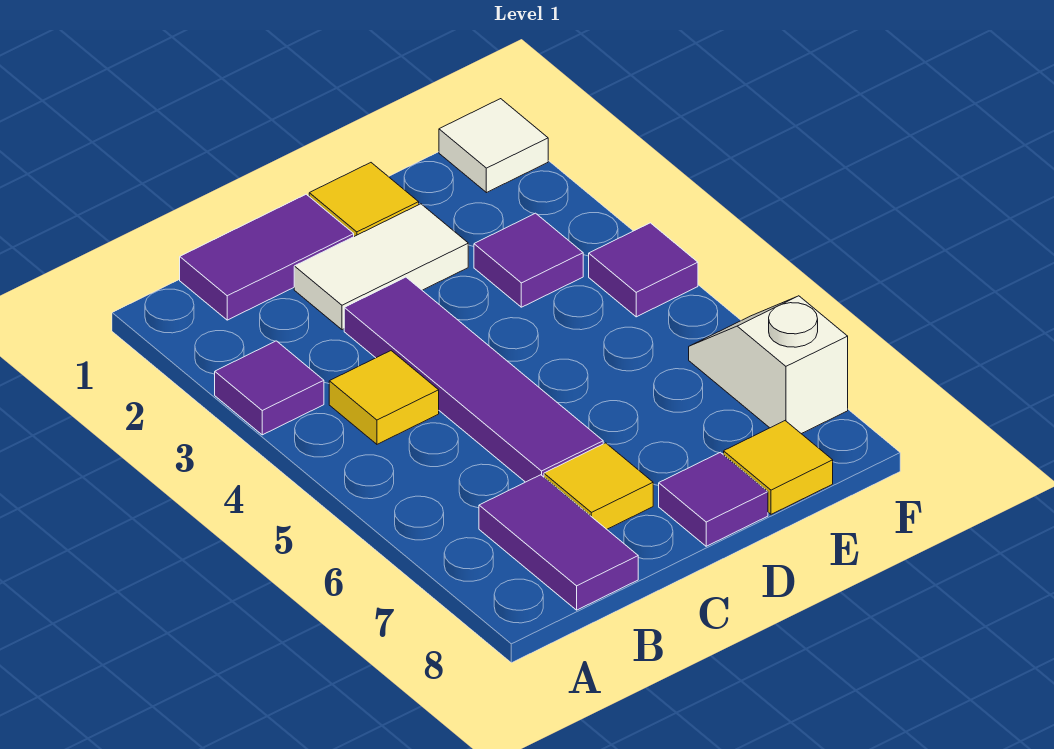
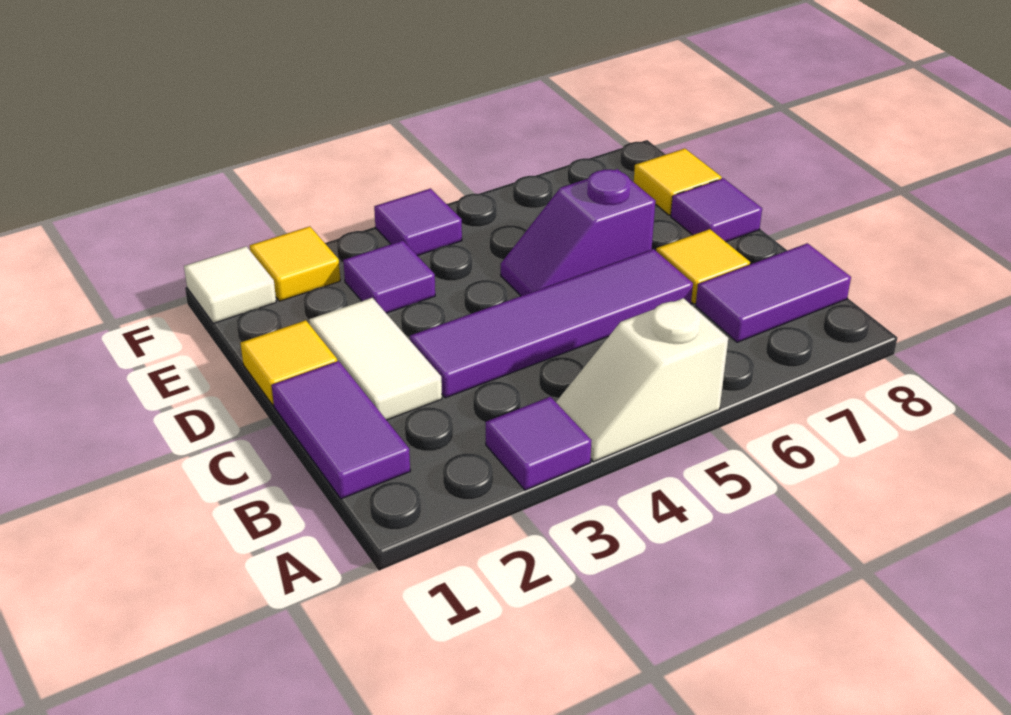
yellow 1x1 tile [329,351,439,444] -> yellow 1x1 tile moved to [250,226,340,301]
none -> purple 1x2 slope [501,169,655,296]
white 1x2 slope [689,296,848,434] -> white 1x2 slope moved to [556,298,728,462]

